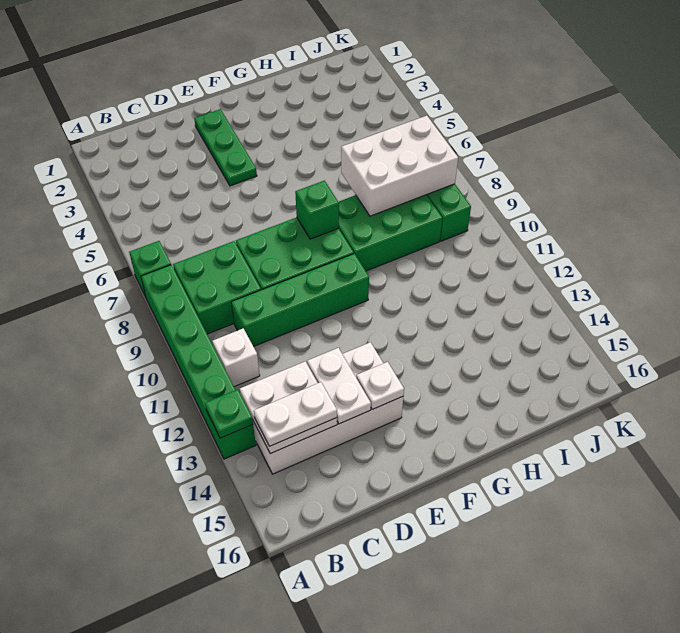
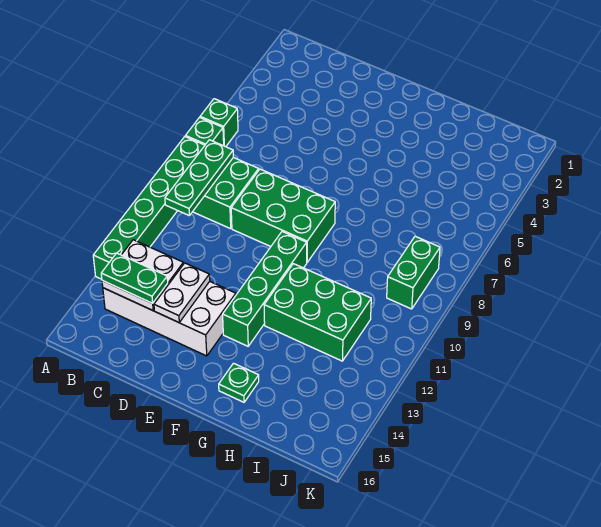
green 1x1 plate [205,389,253,438] -> green 1x1 plate moved to [219,363,259,402]
white 1x1 brick [212,328,260,387] -> none
white 1x2 plate [254,382,337,446] -> green 1x2 plate [101,253,168,303]
green 1x4 brick [231,254,369,347] -> green 1x4 brick turned to [223,232,307,346]
green 1x3 plate [194,109,257,186] -> green 1x3 plate moved to [165,140,233,215]
white 1x1 plate [356,362,404,409] -> none
green 1x1 brick [295,181,339,239] -> green 1x1 brick moved to [200,99,238,147]
green 2x3 brick [339,195,442,271] -> green 2x3 brick moved to [264,264,371,361]
white 2x3 brick [341,116,458,216] -> none

